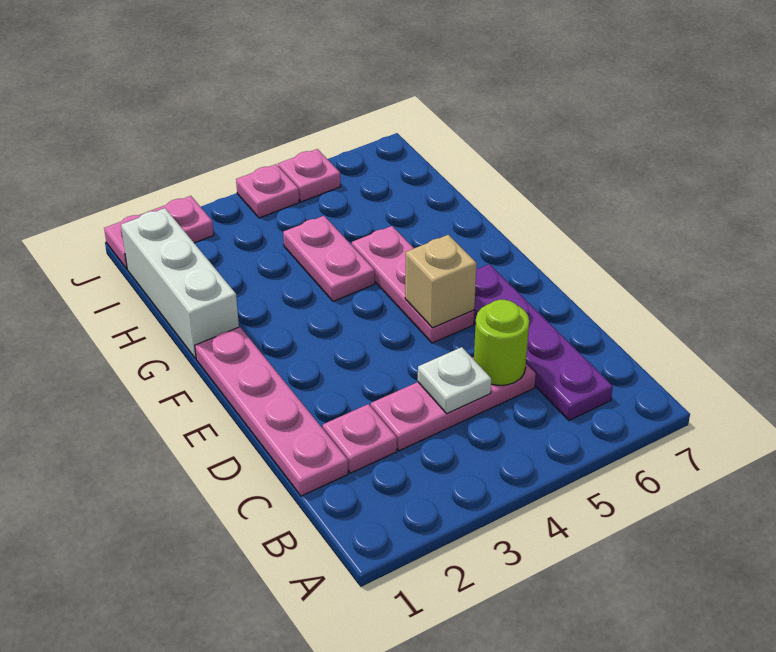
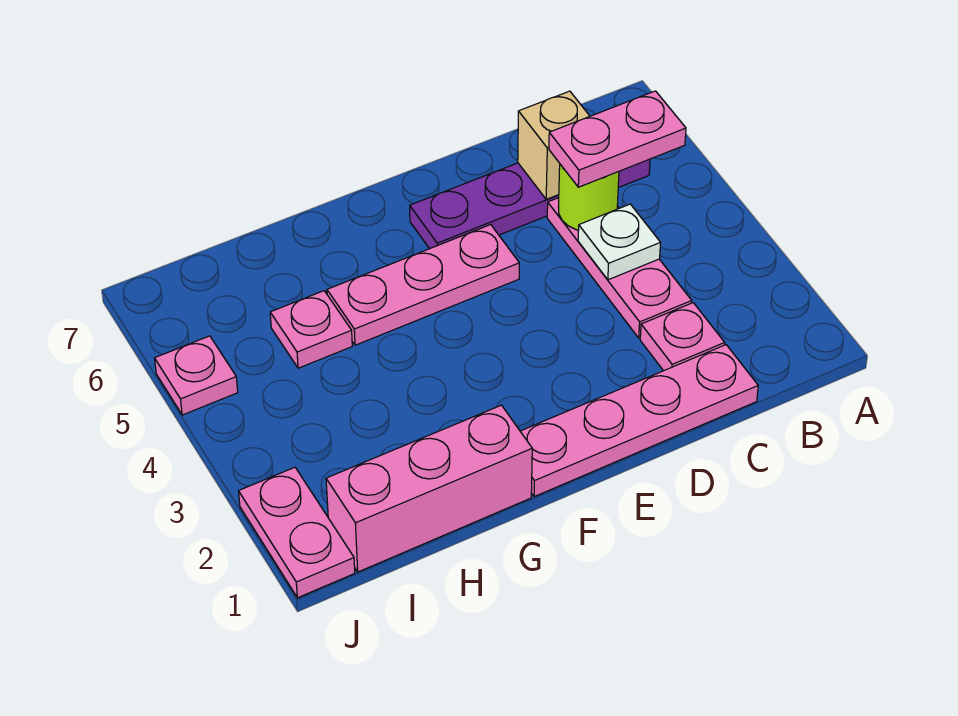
tan 1x1 brick [405,235,477,328] -> tan 1x1 brick moved to [518,91,590,199]
white 1x3 brick [121,208,239,358] -> pink 1x3 brick [326,405,532,572]
pink 1x2 plate [283,216,375,301] -> pink 1x2 plate moved to [549,91,686,187]
pink 1x1 plate [236,164,299,218] -> pink 1x1 plate moved to [270,291,352,368]

